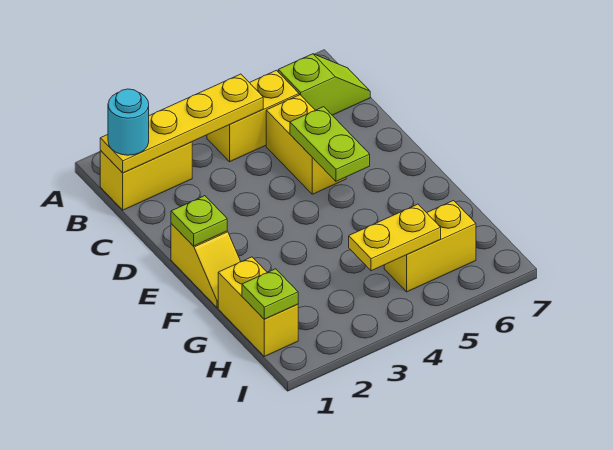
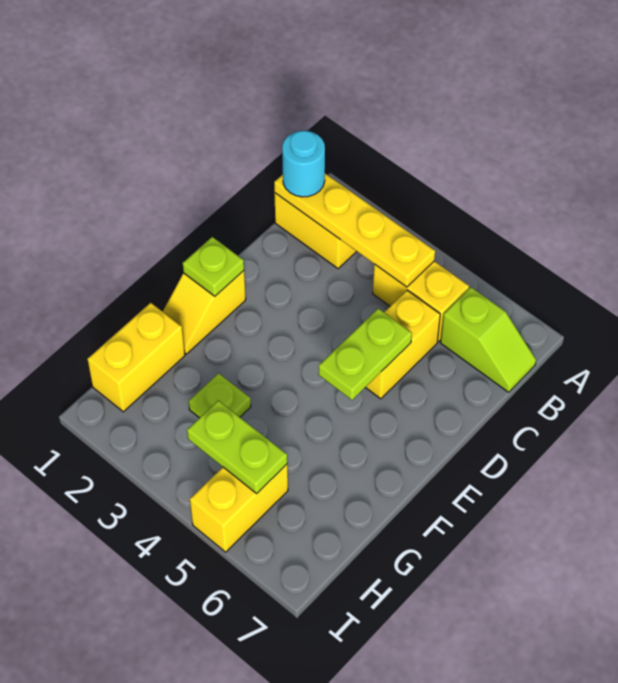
lime 1x1 plate [242,269,298,319] -> lime 1x1 plate moved to [189,373,251,418]
yellow 1x2 plate [349,204,441,271] -> lime 1x2 plate [187,401,287,494]
yellow 1x2 brick [384,201,476,292] -> yellow 1x2 brick turned to [190,464,288,552]

